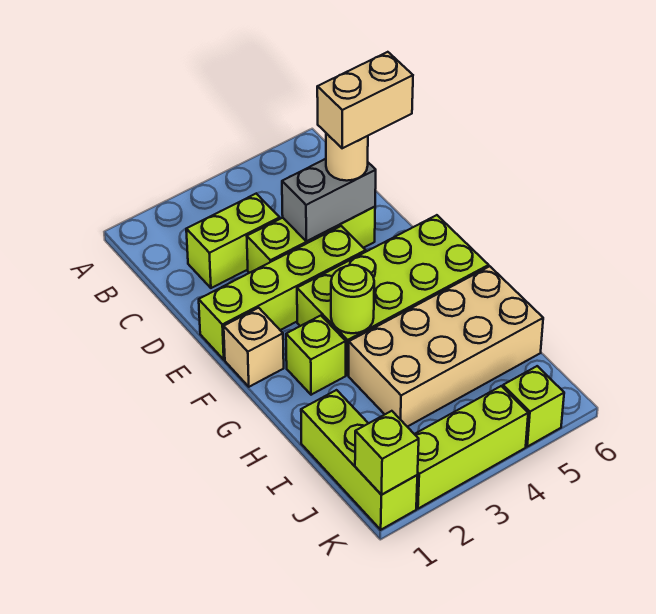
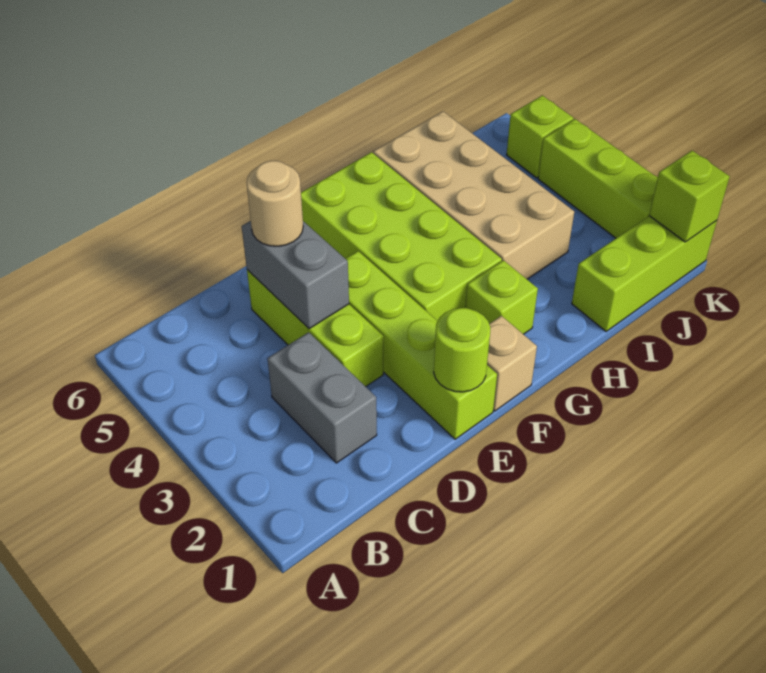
lime 1x2 brick [186,194,280,288] -> grey 1x2 brick [268,332,377,463]
tan 1x2 brick [317,52,413,148] -> none
lime 1x1 round brick [331,265,374,333] -> lime 1x1 round brick moved to [434,308,490,392]

